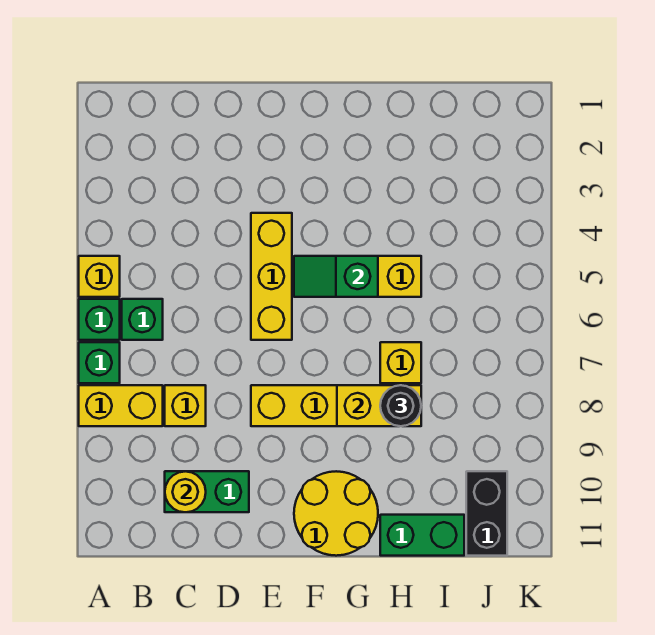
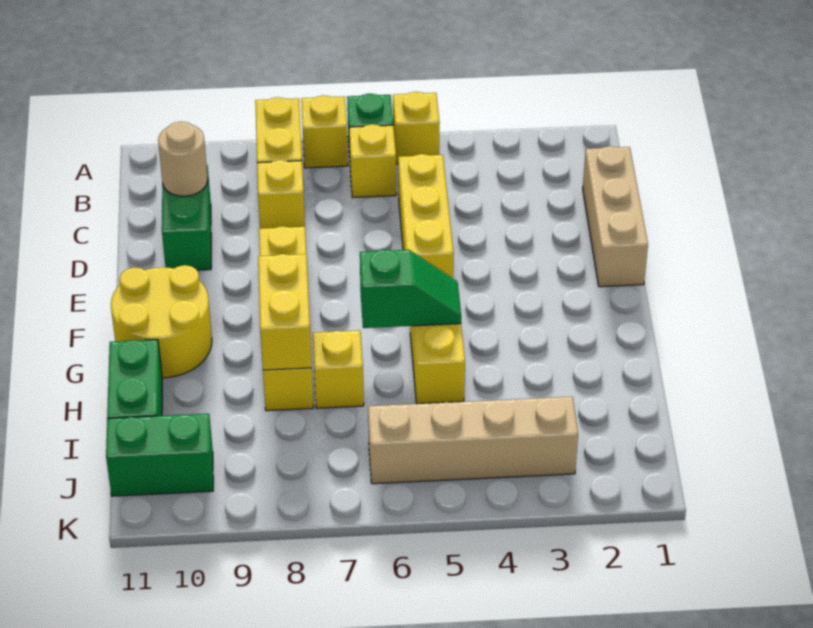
green 1x1 brick [79,342,120,383] -> yellow 1x1 brick [301,95,348,168]
green 1x1 brick [122,299,163,340] -> yellow 1x1 brick [349,124,396,198]
none -> tan 1x3 brick [583,146,648,287]
yellow 1x1 round brick [165,471,206,512] -> tan 1x1 round brick [158,122,208,196]
yellow 1x3 brick [251,213,292,340] -> yellow 1x3 brick turned to [398,154,454,278]
green 1x2 slope [294,256,378,297] -> green 1x2 slope turned to [360,249,461,328]
black 1x1 round brick [380,385,421,426] -> none
none -> tan 1x4 brick [368,397,578,484]
black 1x2 brick [466,471,507,556] -> green 1x2 brick [106,414,213,496]

